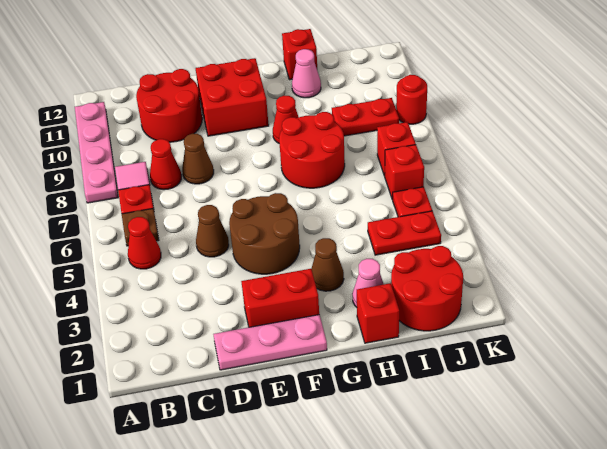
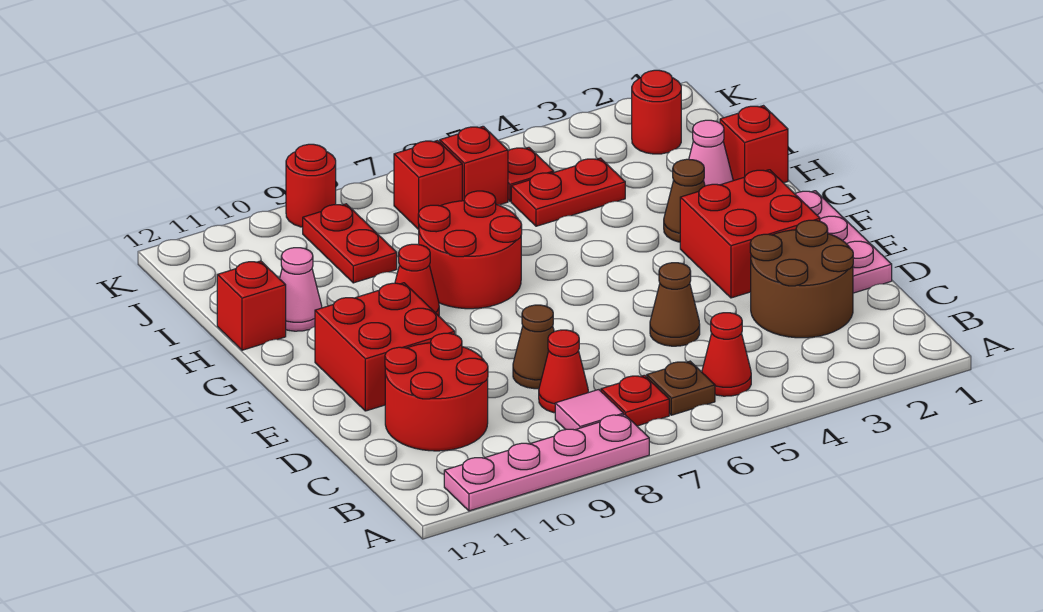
red 1x2 brick [241,269,319,327] -> red 2x2 brick [680,170,820,298]
brown 2x2 round brick [229,193,300,274] -> brown 2x2 round brick moved to [750,220,853,338]
red 2x2 round brick [391,246,463,331] -> red 1x1 round brick [632,70,681,154]
red 1x2 plate [368,211,441,255] -> red 1x2 plate turned to [511,158,625,226]

